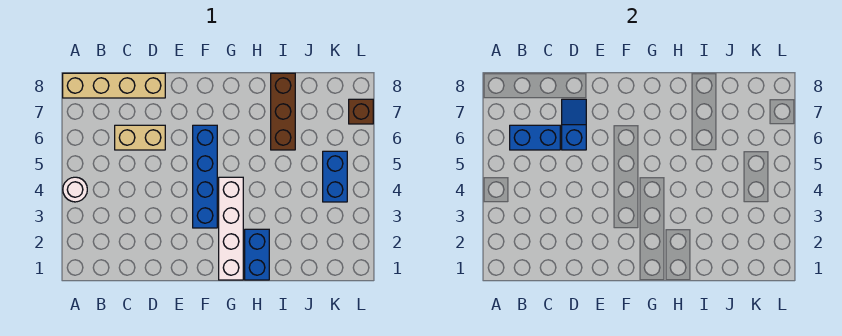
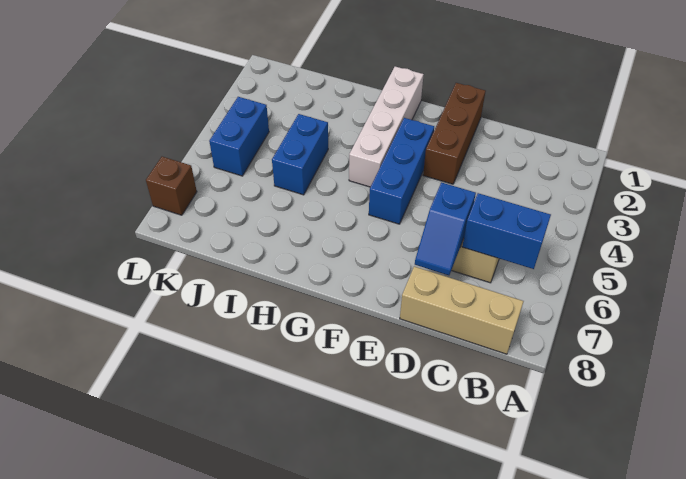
white 1x1 round brick [63,177,87,202] -> none
tan 1x4 brick [63,73,165,98] -> tan 1x3 brick [400,266,524,354]
blue 1x4 brick [193,125,217,228] -> blue 1x3 brick [369,118,434,224]
blue 1x2 brick [245,229,269,280] -> blue 1x2 brick moved to [272,114,328,195]
brown 1x3 brick [271,73,295,150] -> brown 1x3 brick moved to [423,83,486,184]

